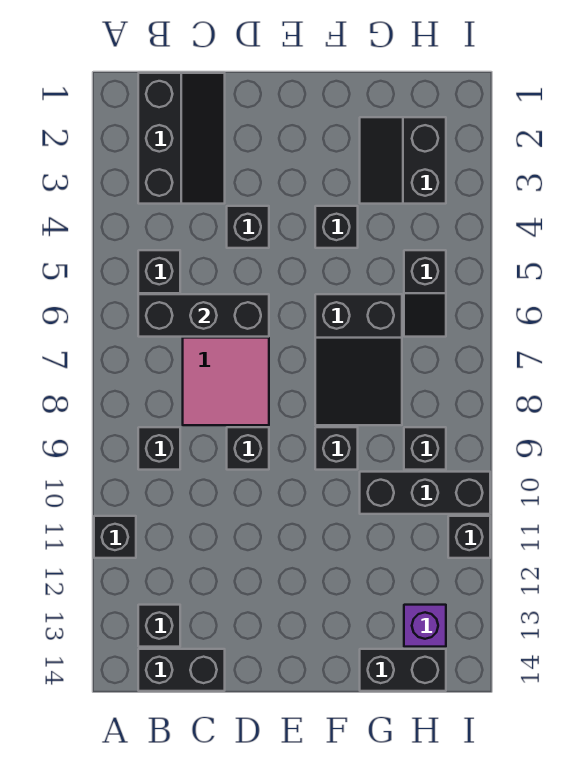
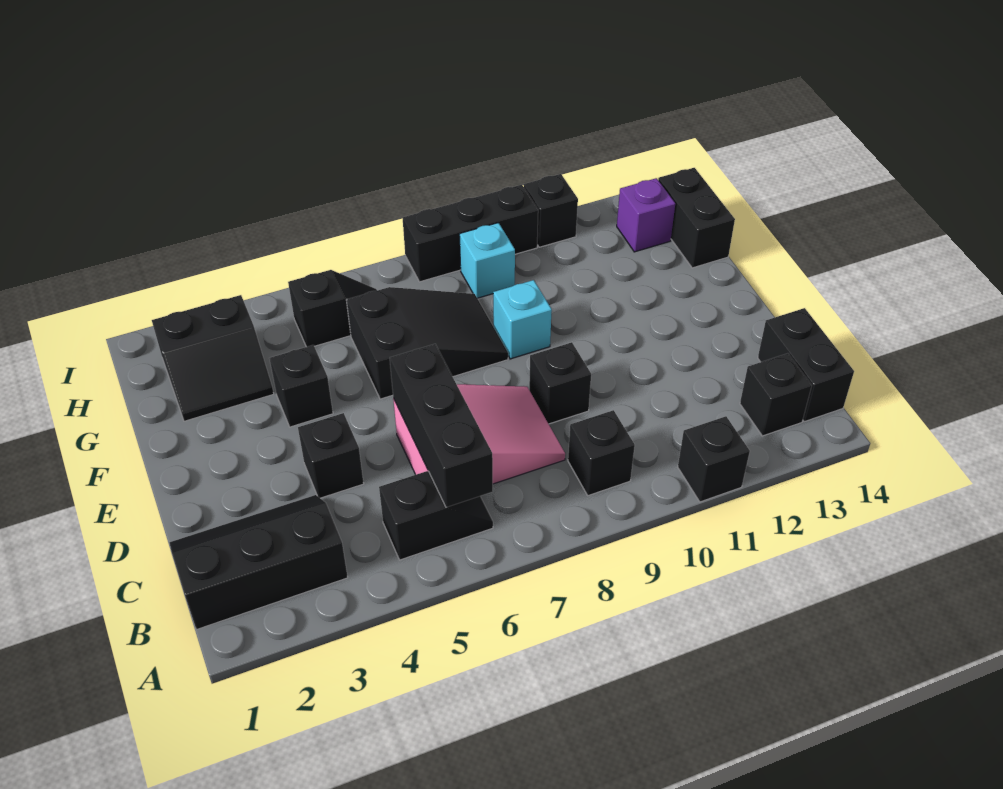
black 1x1 brick [315,427,358,470] -> cyan 1x1 brick [493,280,552,359]
black 1x3 brick [360,472,490,514] -> black 1x3 brick turned to [403,185,538,282]
black 1x1 brick [404,427,446,470] -> cyan 1x1 brick [460,223,515,298]

